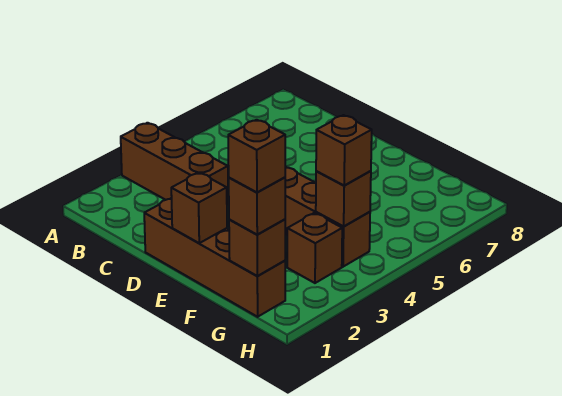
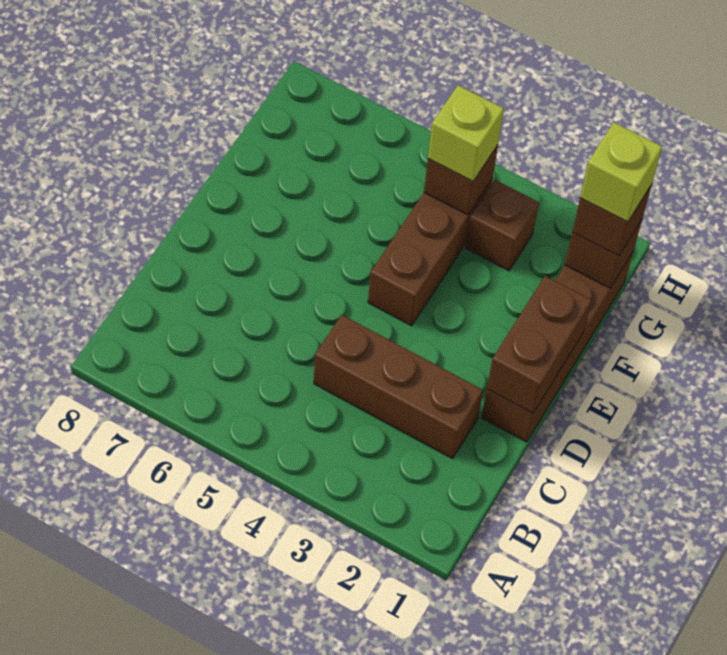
brown 1x3 brick [121,123,228,206] -> brown 1x3 brick turned to [314,315,483,459]
brown 1x1 brick [171,173,227,243] -> brown 1x2 brick [487,276,592,413]
brown 1x1 brick [228,120,285,192] -> lime 1x1 brick [580,123,662,222]
brown 1x1 brick [316,115,372,186] -> lime 1x1 brick [428,85,504,181]

